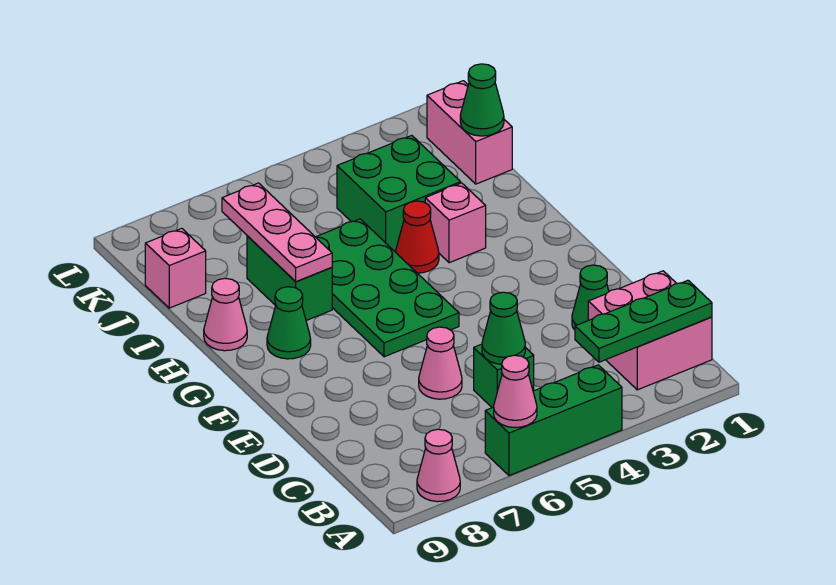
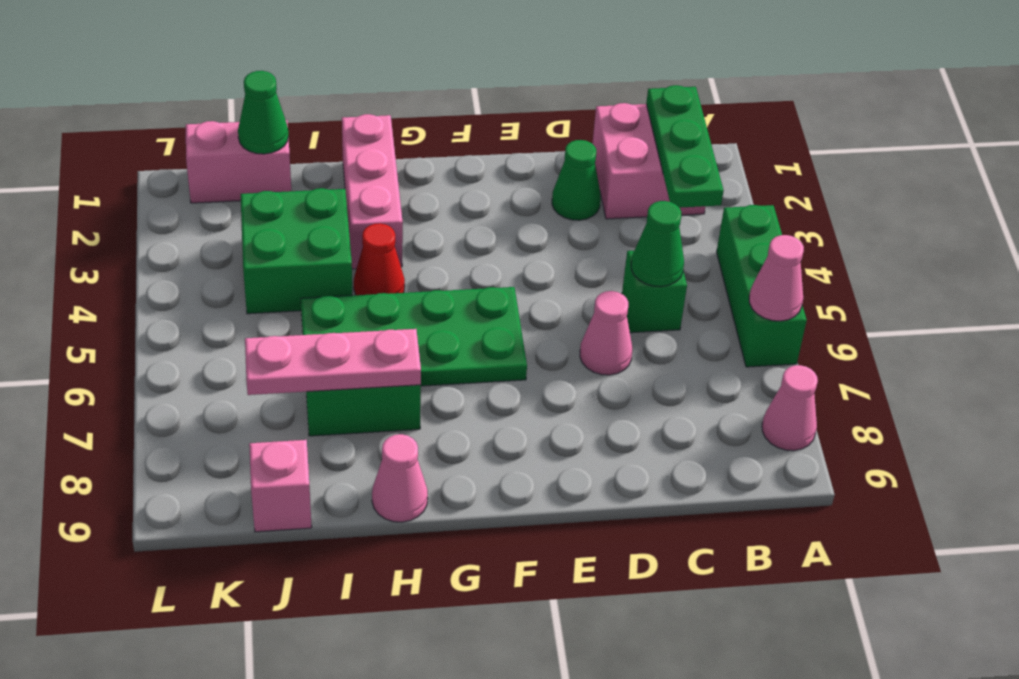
green 1x1 cone [267,287,311,359] -> none
pink 1x1 brick [425,183,486,263] -> pink 1x3 brick [342,114,403,269]

